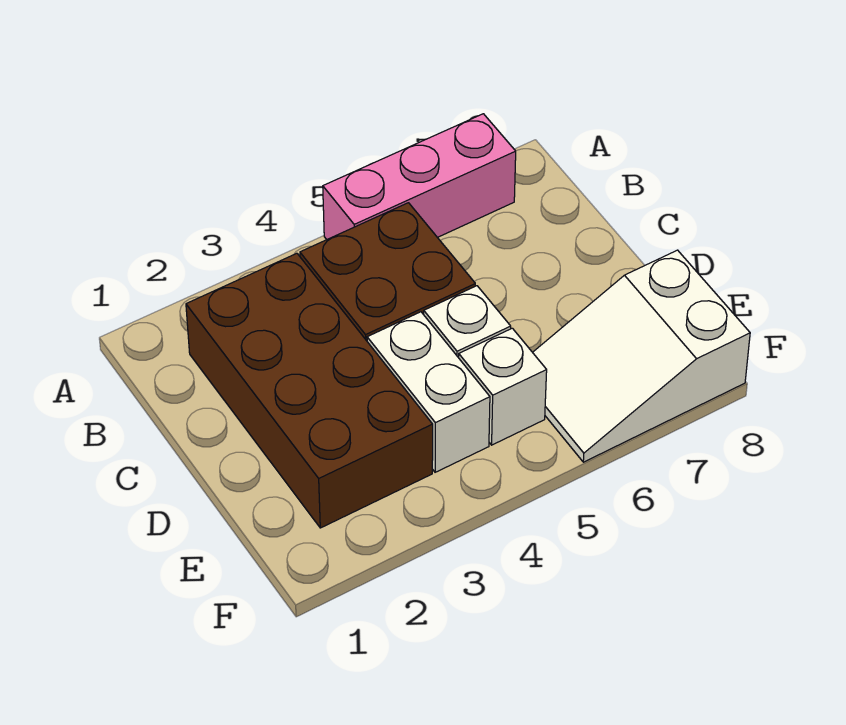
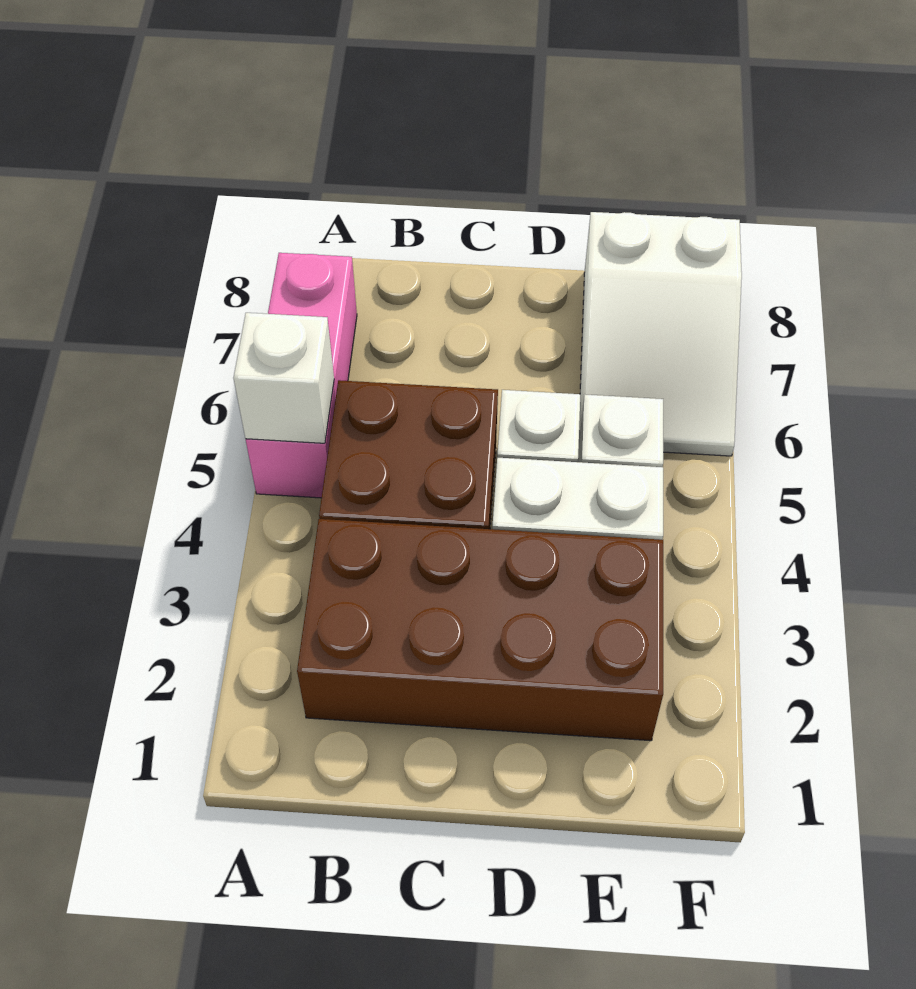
none -> white 1x1 brick [233,313,334,443]

